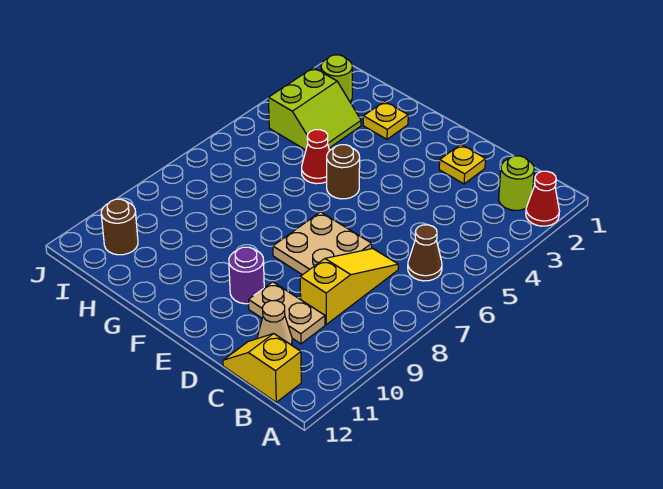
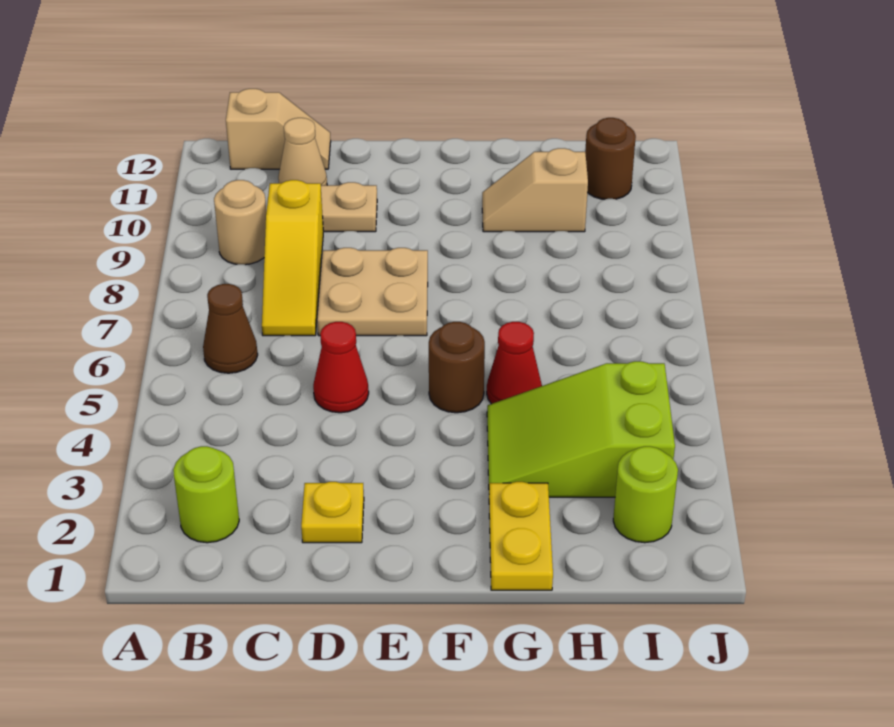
red 1x1 cone [526,171,559,226] -> red 1x1 cone moved to [313,322,369,413]
none -> tan 1x1 round brick [214,180,266,265]
yellow 1x2 slope [223,334,301,402] -> tan 1x2 slope [226,89,331,169]
purple 1x1 round brick [229,247,264,304] -> none
yellow 1x1 plate [363,101,408,139] -> yellow 1x2 plate [489,482,553,590]
none -> tan 1x2 slope [482,148,588,232]
lime 2x2 slope [269,68,361,150] -> lime 2x3 slope [487,361,675,497]

